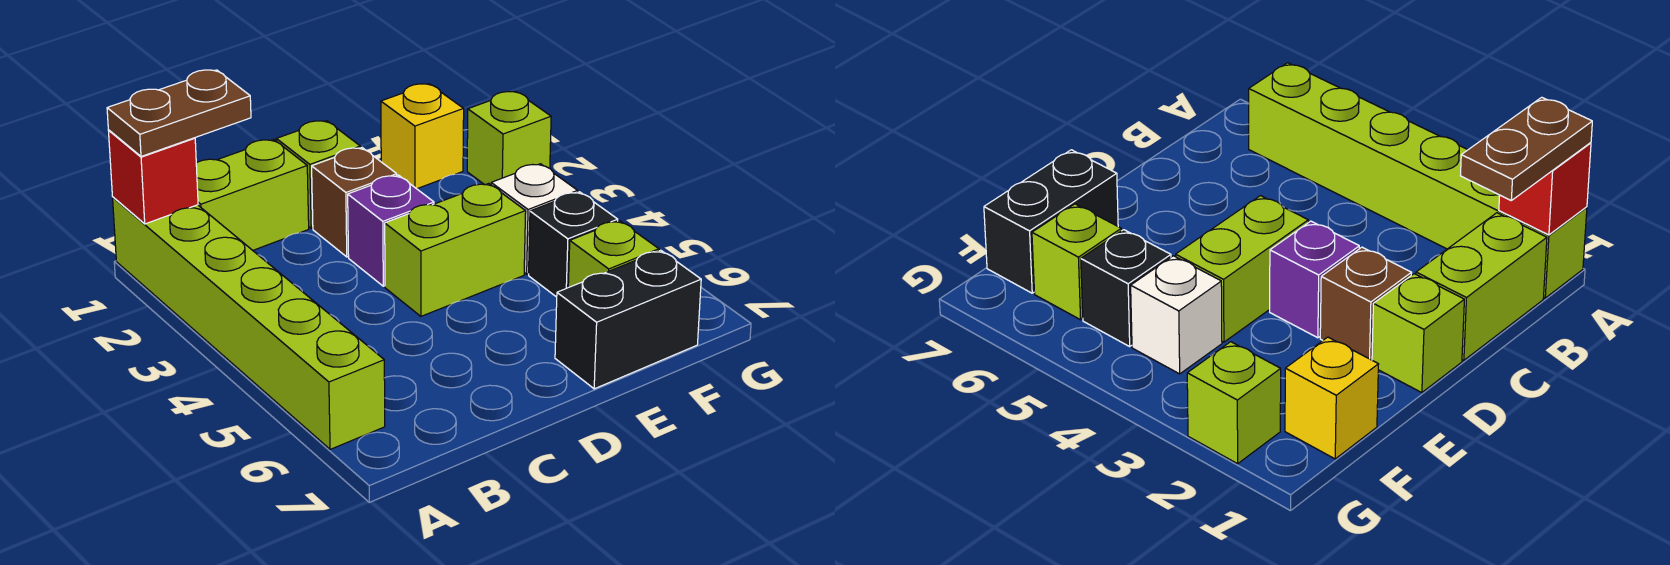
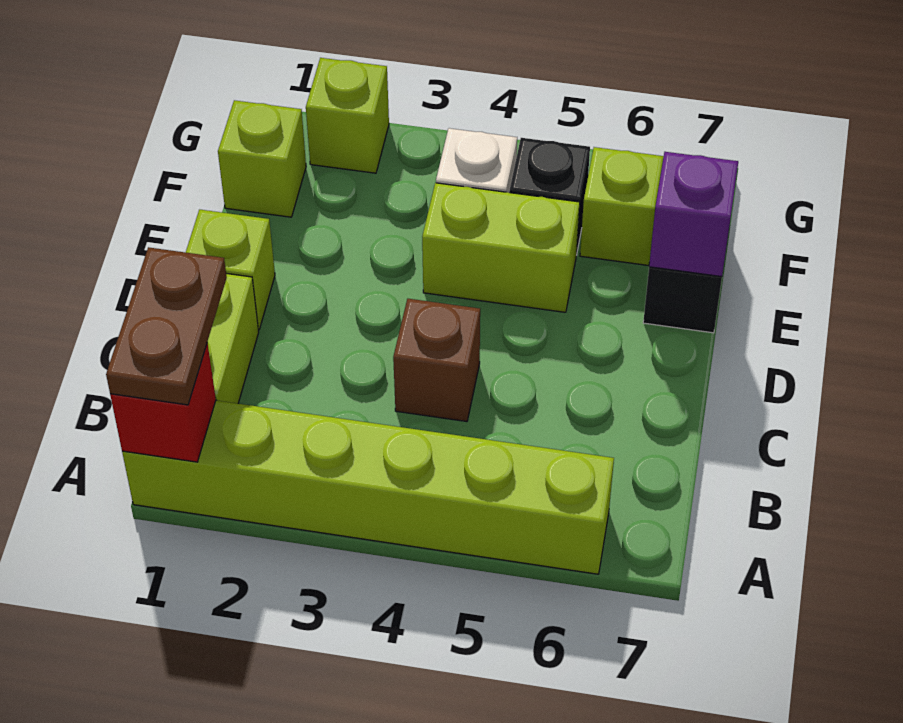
brown 1x1 brick [312,148,397,257] -> brown 1x1 brick moved to [393,299,480,422]
purple 1x1 brick [348,175,434,286] -> purple 1x1 brick moved to [649,152,738,277]
lime 1x2 brick [385,183,526,316] -> lime 1x2 brick turned to [422,183,580,312]
yellow 1x1 brick [381,84,464,189] -> lime 1x1 brick [218,100,306,217]

